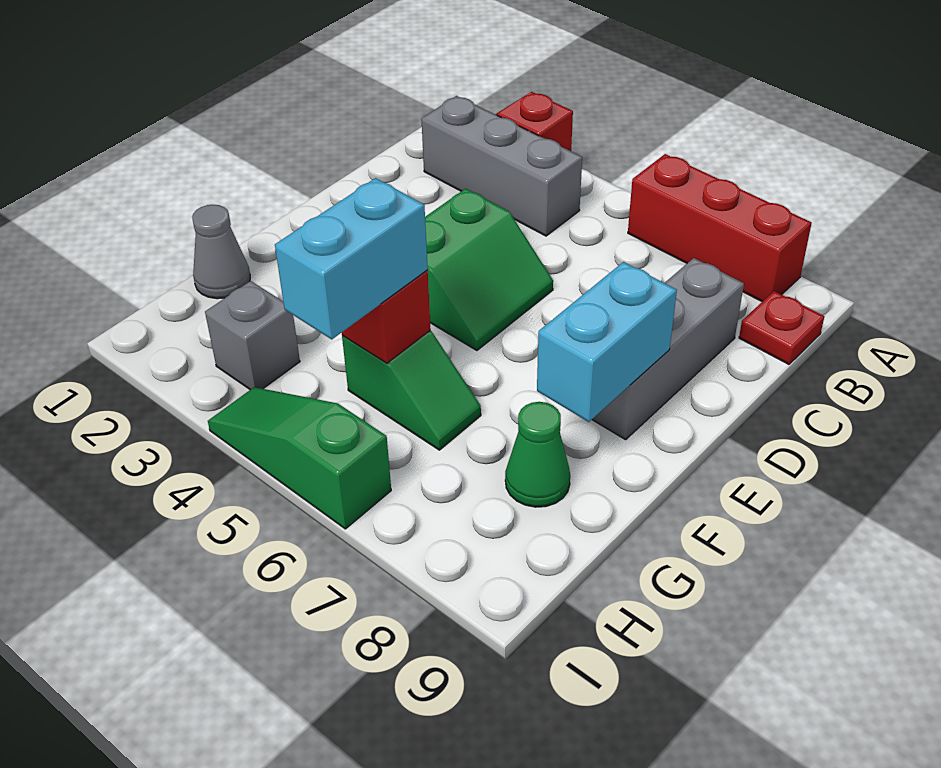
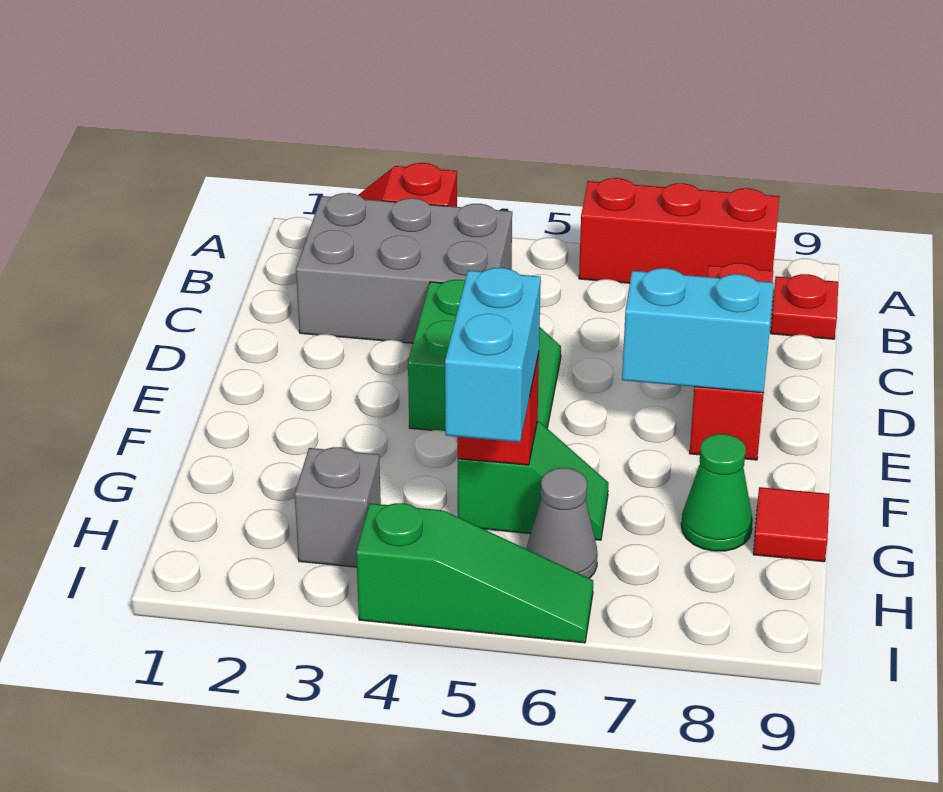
grey 1x3 brick [421,96,582,236] -> grey 2x3 brick [296,193,512,343]
grey 1x3 brick [592,258,744,440] -> red 1x3 brick [690,263,773,460]
cyan 1x2 brick [537,262,677,422] -> cyan 1x2 brick turned to [622,268,773,393]
grey 1x1 cone [192,205,250,299] -> grey 1x1 cone moved to [526,468,598,578]
none -> red 1x1 tile [753,487,829,562]
green 1x3 slope [208,387,391,529] -> green 1x3 slope turned to [356,503,593,643]

